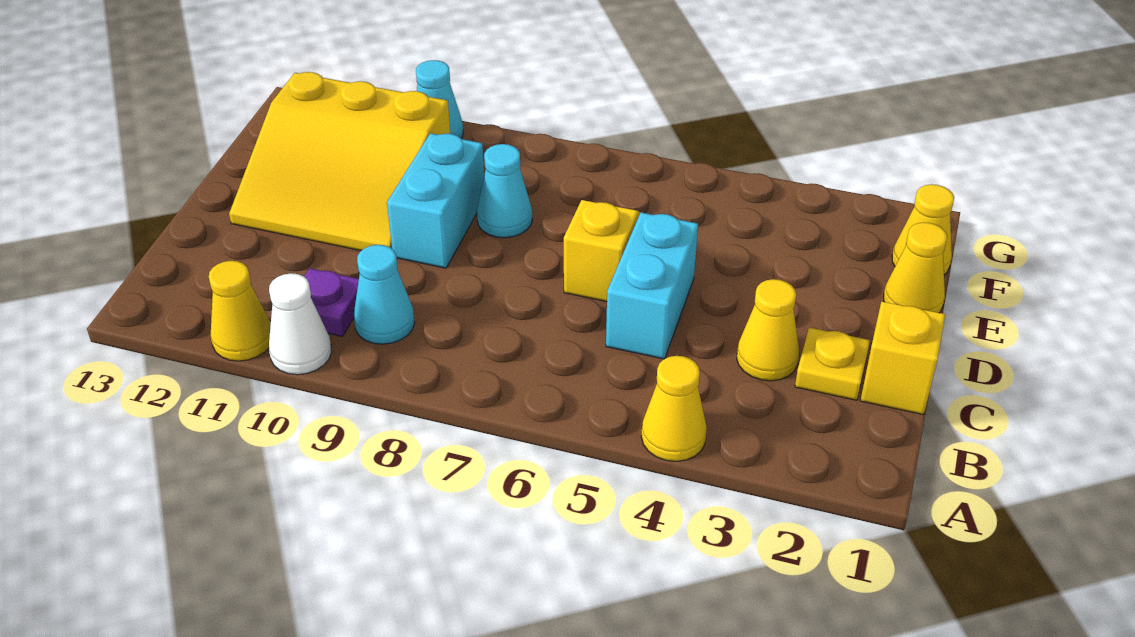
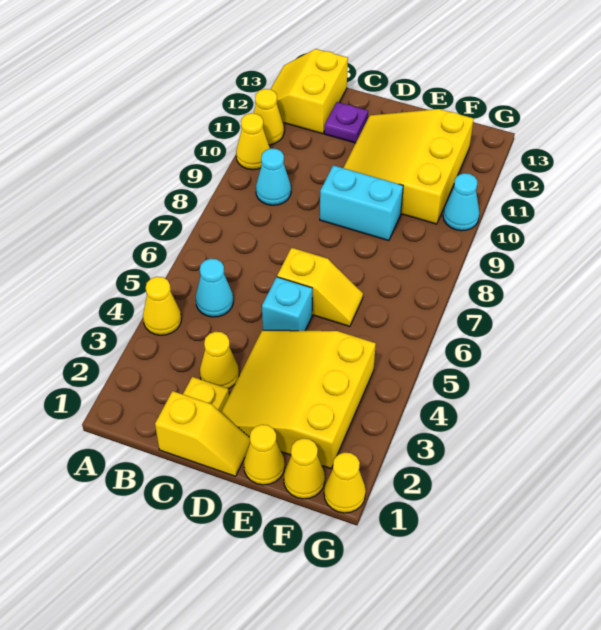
white 1x1 cone [269,273,332,375] -> yellow 1x1 cone [236,113,270,170]
none -> yellow 2x2 slope [271,49,348,134]
purple 1x1 plate [304,268,359,336] -> purple 1x1 plate moved to [324,102,368,143]
cyan 1x2 brick [606,212,698,359] -> cyan 1x1 brick [262,277,312,331]
none -> yellow 3x3 slope [221,330,376,469]
cyan 1x1 cone [477,144,532,238] -> cyan 1x1 cone moved to [196,259,233,317]
none -> yellow 1x1 cone [324,452,366,513]

